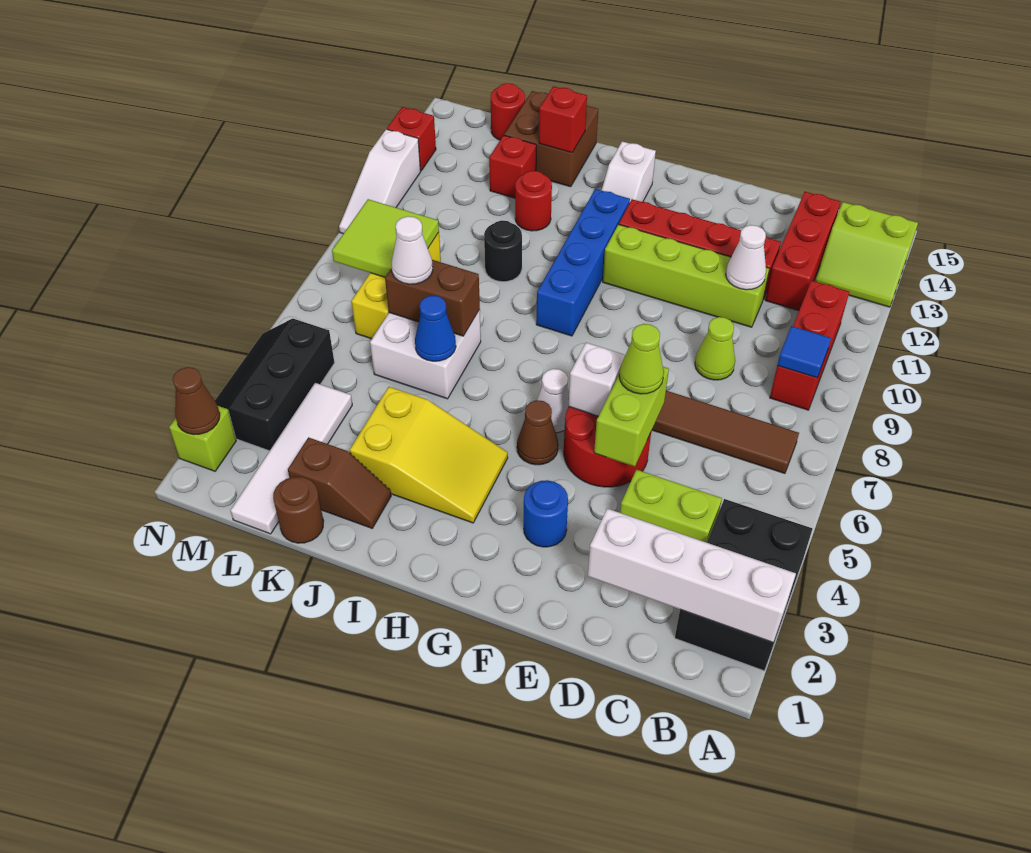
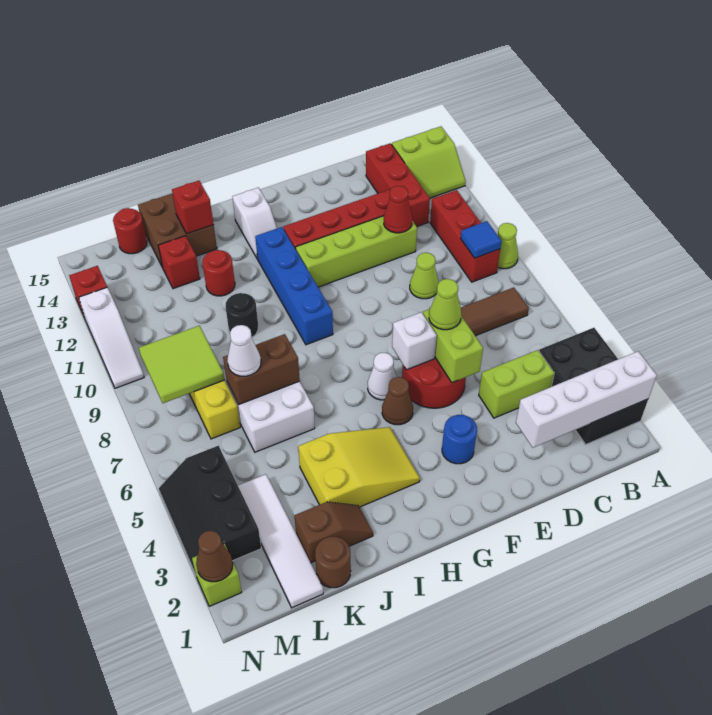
none -> lime 1x1 cone [498,223,518,269]
white 1x1 cone [726,225,766,290] -> red 1x1 cone [384,186,412,233]
blue 1x1 cone [415,295,456,361] -> none

